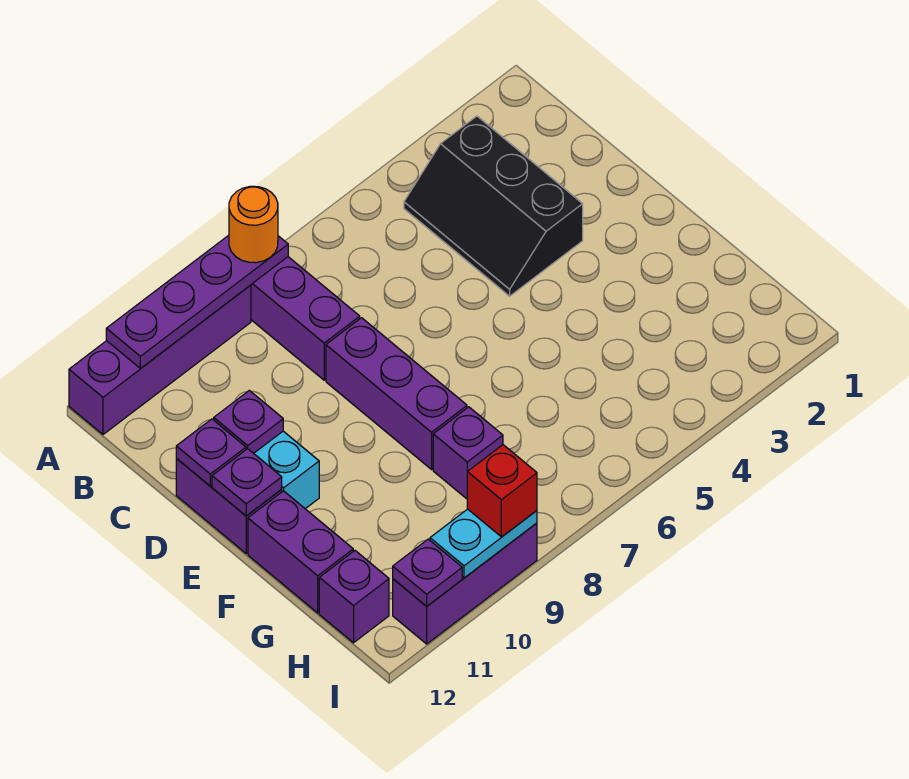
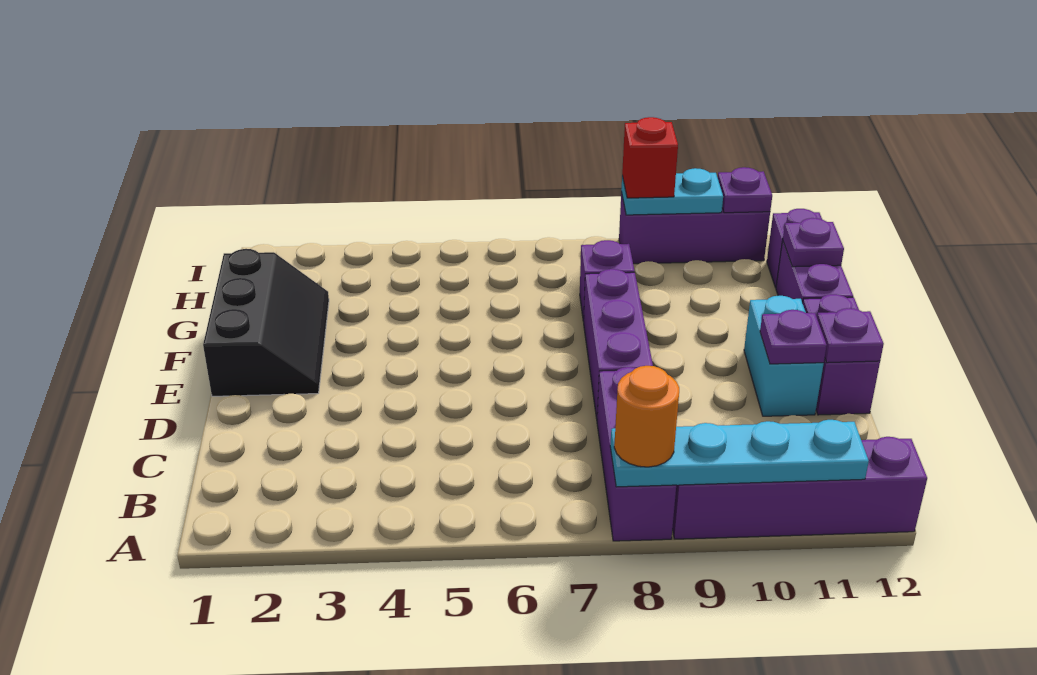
purple 1x4 plate [106,235,288,368] -> cyan 1x4 plate [610,420,869,487]
black 2x3 slope [404,116,583,296] -> black 2x3 slope moved to [203,249,329,396]
purple 1x1 plate [212,449,282,516] -> purple 1x1 plate moved to [783,218,844,267]

